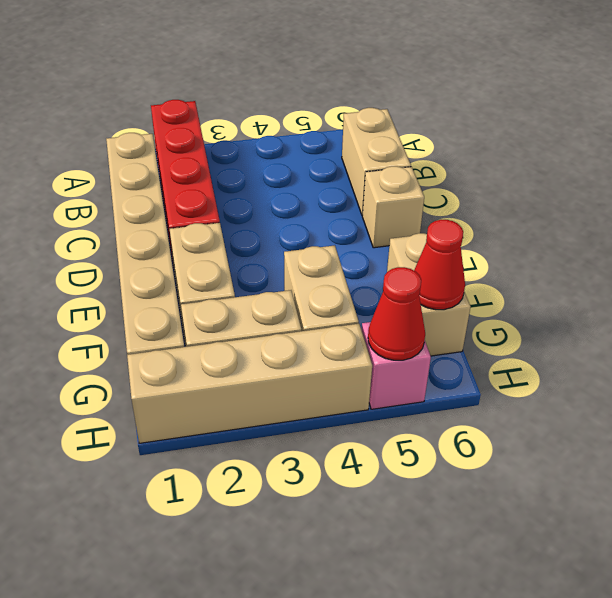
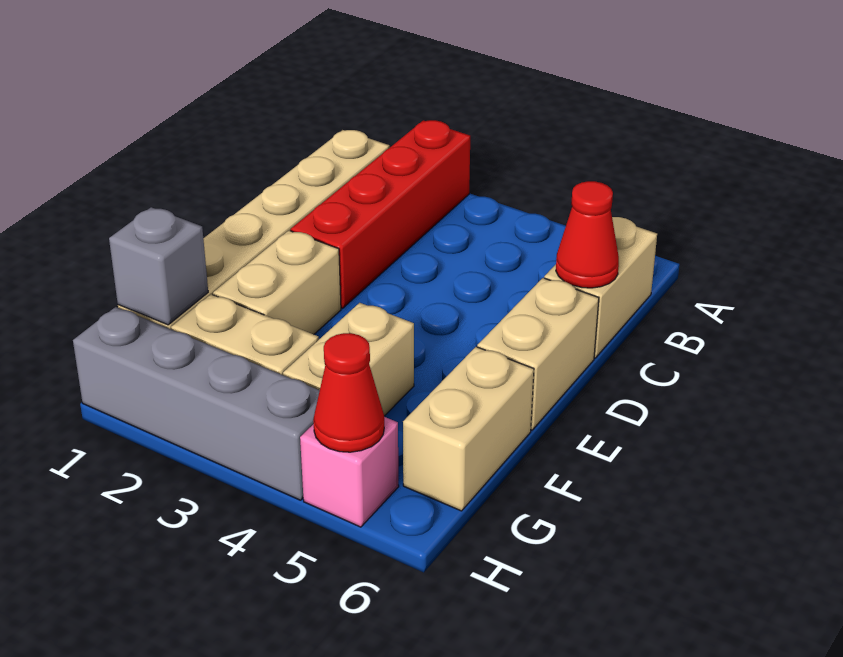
tan 1x1 brick [362,166,424,248] -> tan 1x2 brick [477,278,599,430]
none -> grey 1x1 brick [109,207,208,325]
red 1x1 cone [414,220,465,310] -> red 1x1 cone moved to [556,181,619,288]
tan 1x4 brick [127,324,372,443] -> grey 1x4 brick [73,307,320,500]

